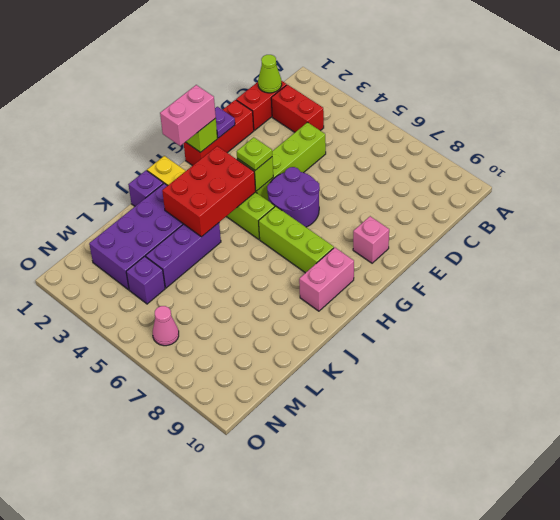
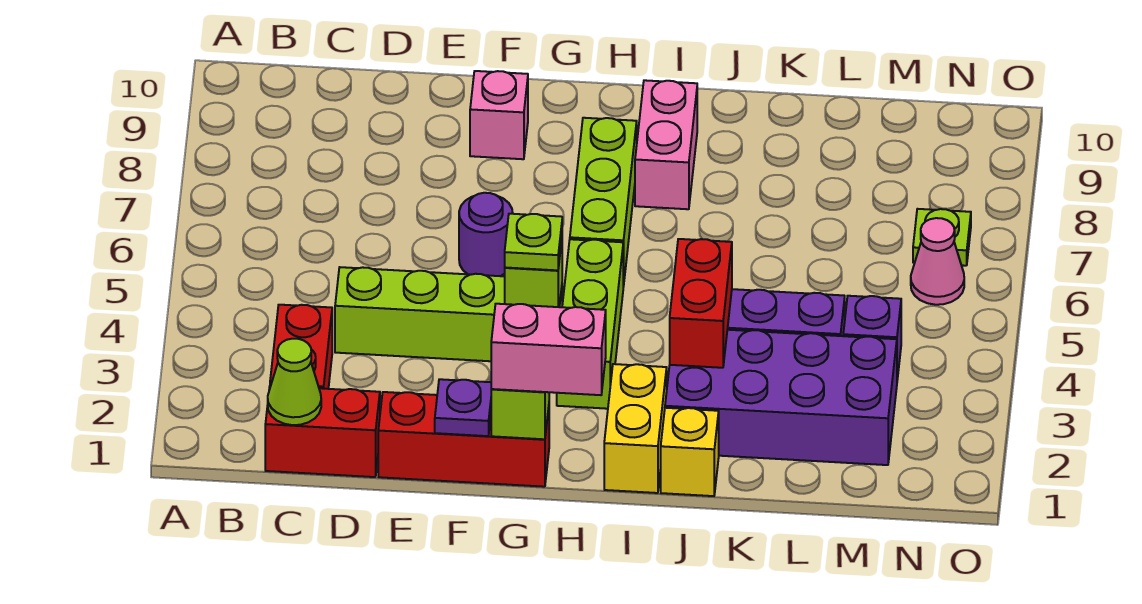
purple 2x2 round brick [267,167,320,227] -> purple 1x1 round brick [459,193,513,276]
red 2x3 brick [162,146,256,237] -> red 1x2 brick [670,239,732,368]
pink 1x2 brick [299,247,354,311] -> pink 1x2 brick turned to [635,80,697,209]
purple 1x1 brick [128,170,163,206] -> yellow 1x1 brick [661,408,719,496]
none -> lime 1x1 plate [913,209,971,266]

